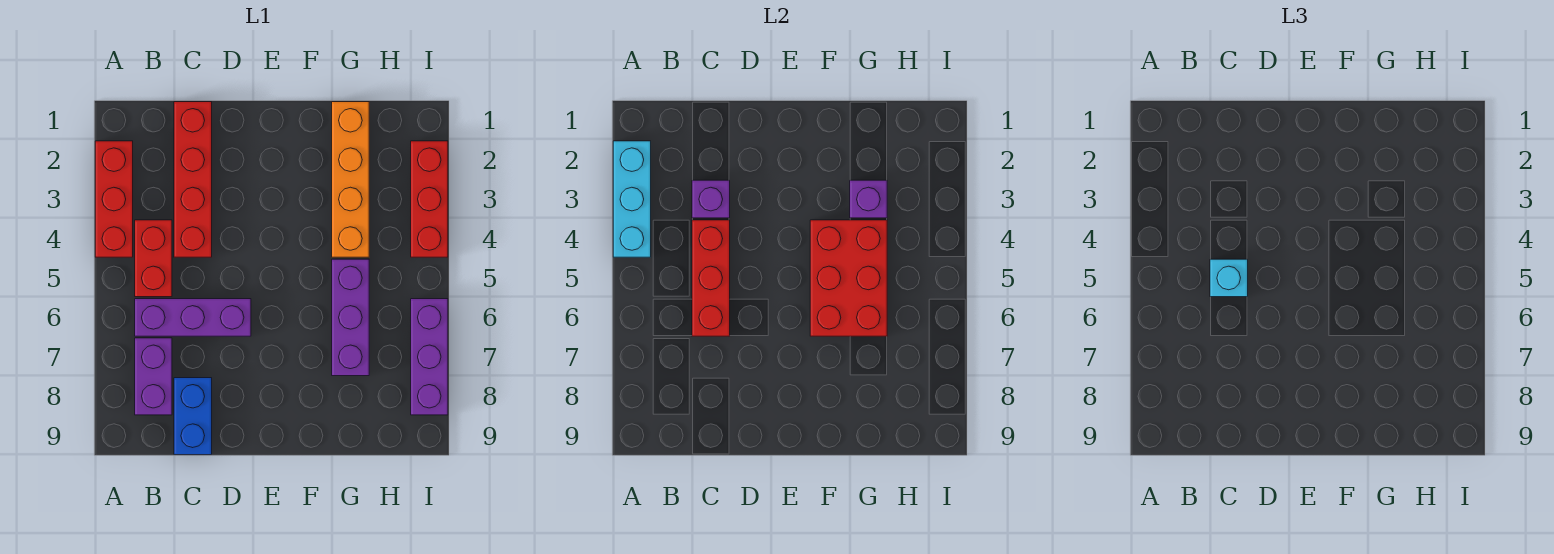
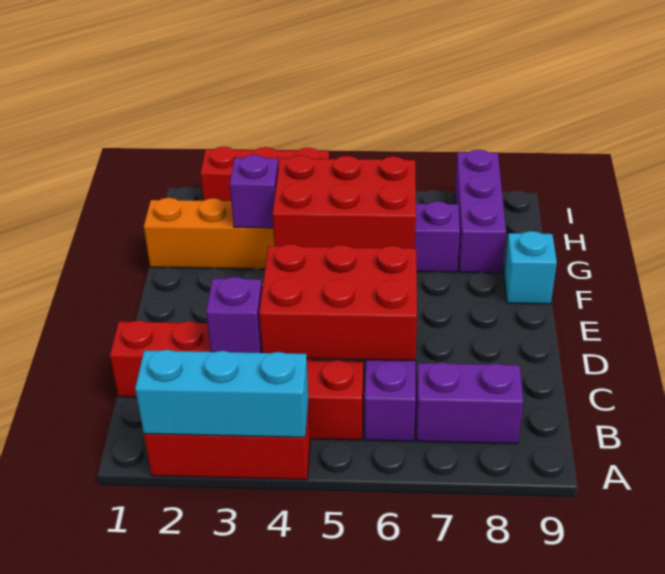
red 1x3 brick [692,220,730,336] -> red 2x3 brick [259,244,417,361]
cyan 1x1 brick [1210,259,1248,297] -> cyan 1x1 brick moved to [504,231,557,304]
blue 1x2 brick [174,378,212,455] -> none
purple 1x3 brick [411,299,448,415] -> purple 1x3 brick turned to [455,150,506,273]

